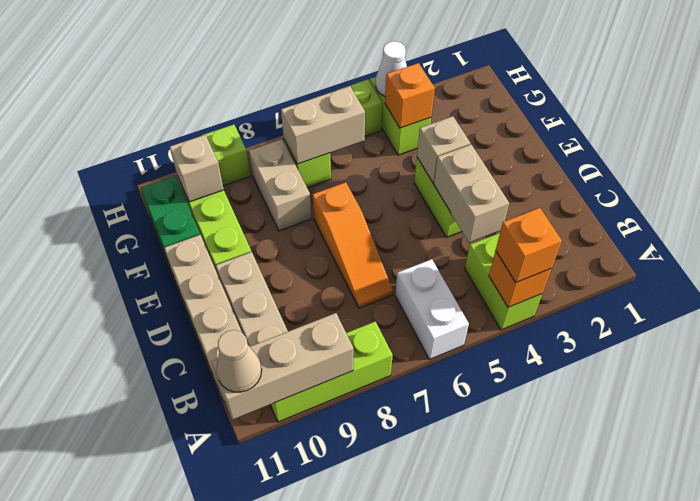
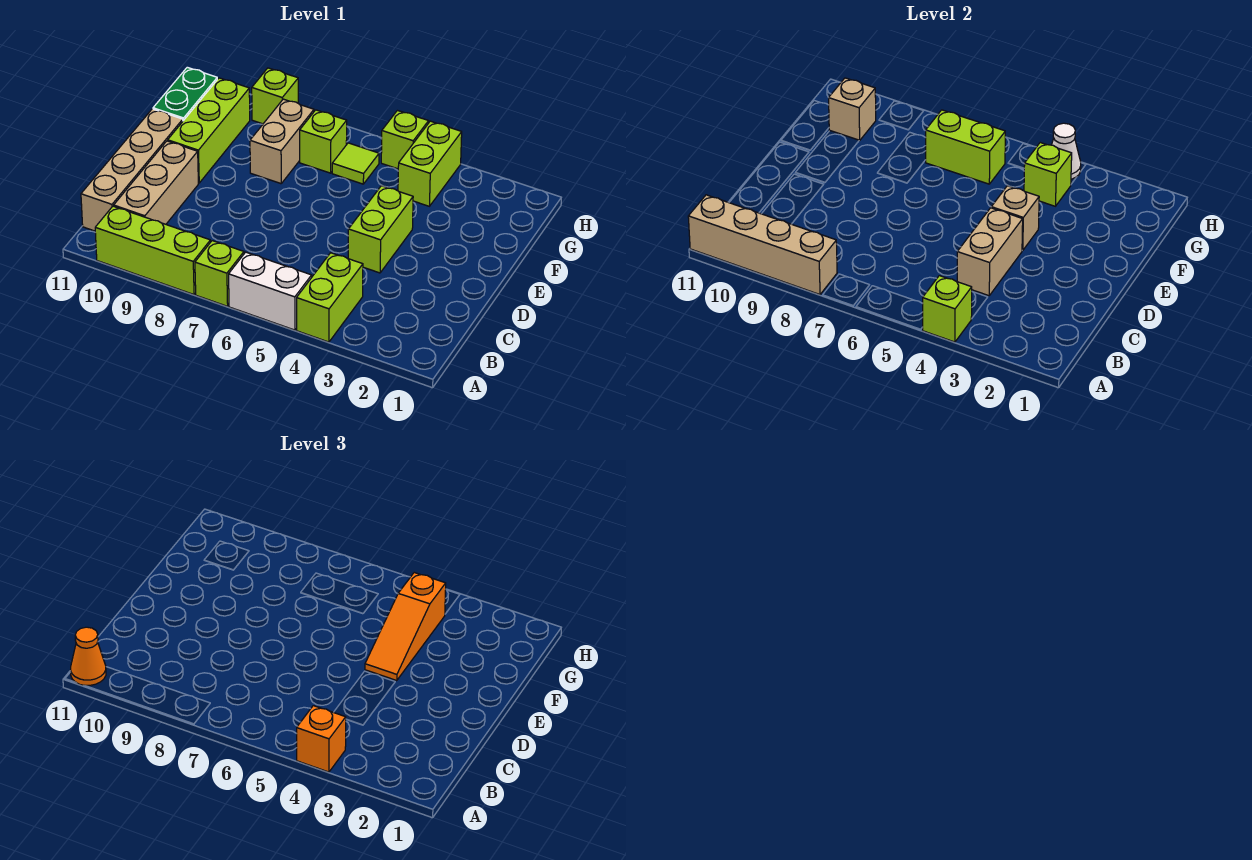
orange 1x1 brick [489,251,552,307] -> lime 1x1 brick [923,276,972,342]
white 1x2 brick [395,259,469,359] -> white 1x2 brick turned to [229,252,312,330]
none -> lime 1x1 brick [195,241,244,306]
tan 1x3 brick [212,313,353,420] -> tan 1x4 brick [688,195,837,295]
tan 1x1 cone [216,330,262,392] -> orange 1x1 cone [70,627,106,685]
orange 1x3 slope [312,182,393,308] -> orange 1x3 slope moved to [365,573,446,680]
orange 1x1 brick [385,63,435,128] -> lime 1x1 brick [1024,143,1072,206]
none -> lime 1x1 tile [332,143,379,184]
tan 1x2 brick [281,86,365,164] -> lime 1x2 brick [926,110,1005,184]

